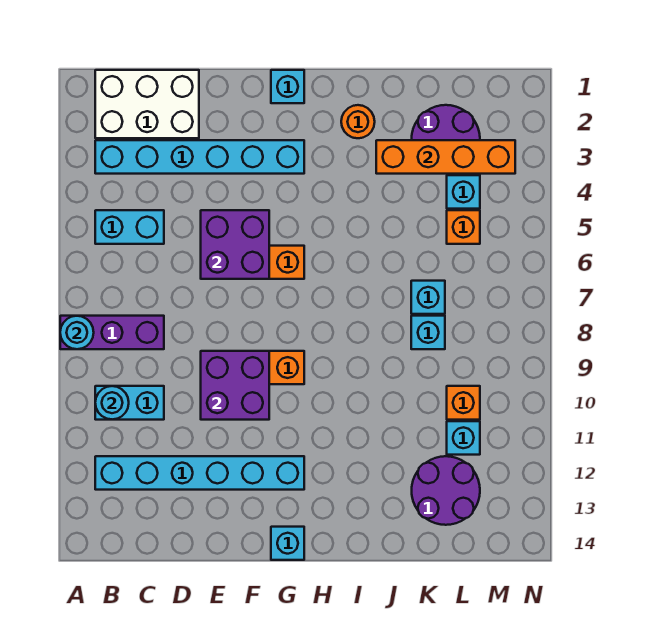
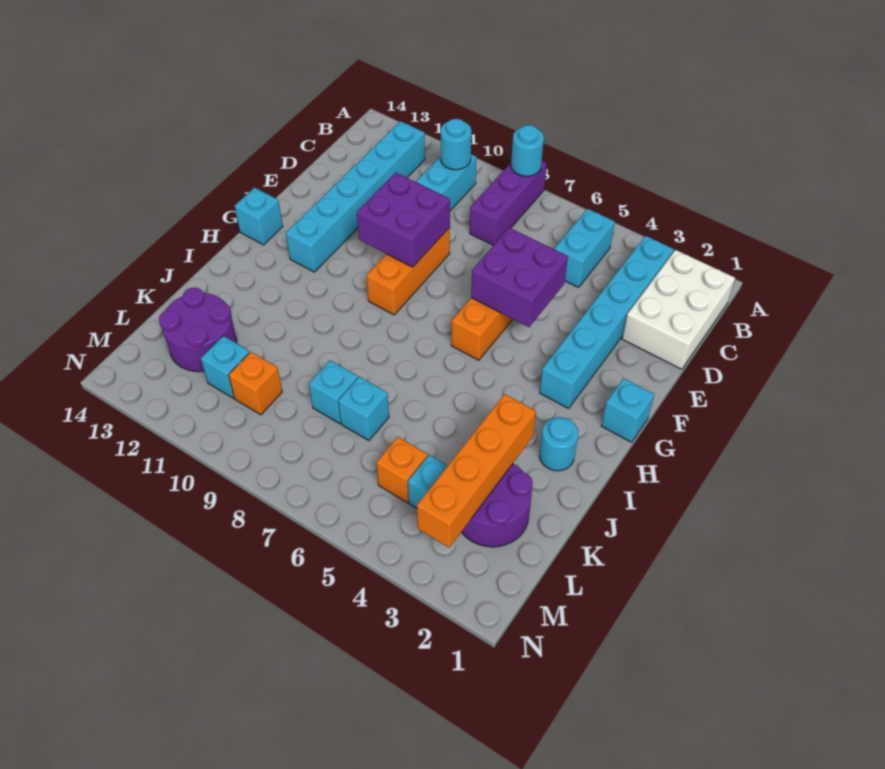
orange 1x1 round brick [341,105,375,138] -> cyan 1x1 round brick [539,417,578,471]

